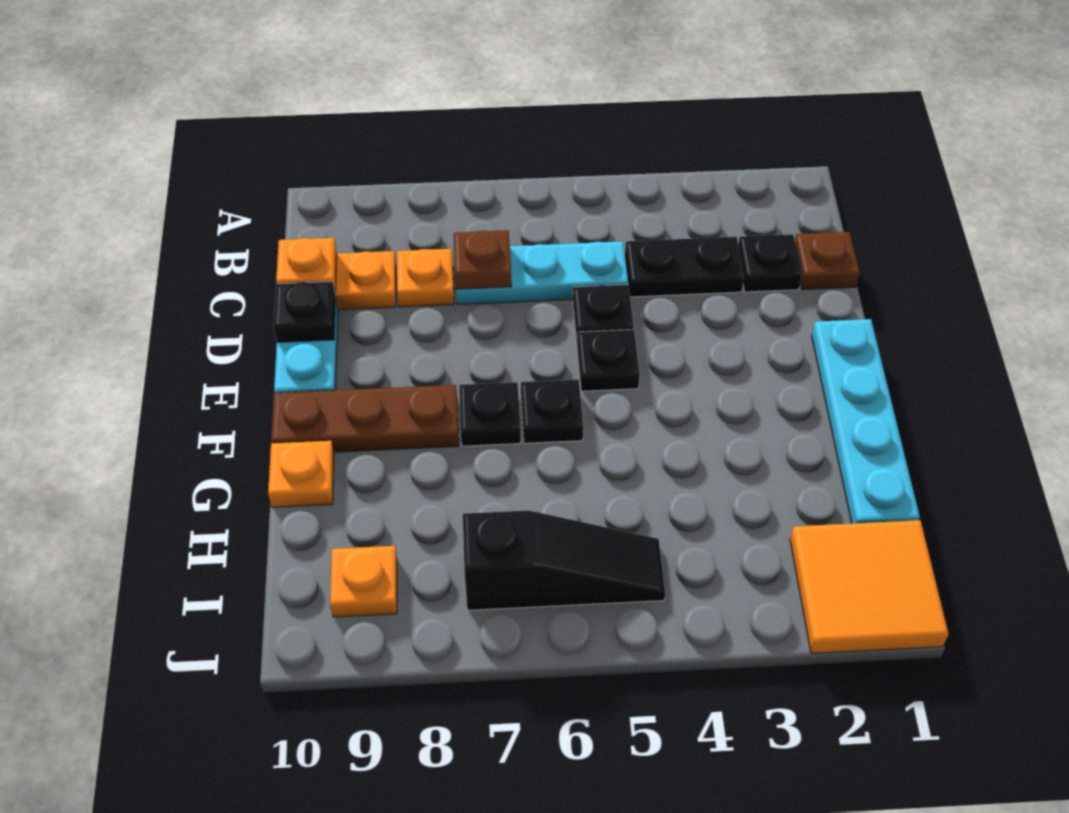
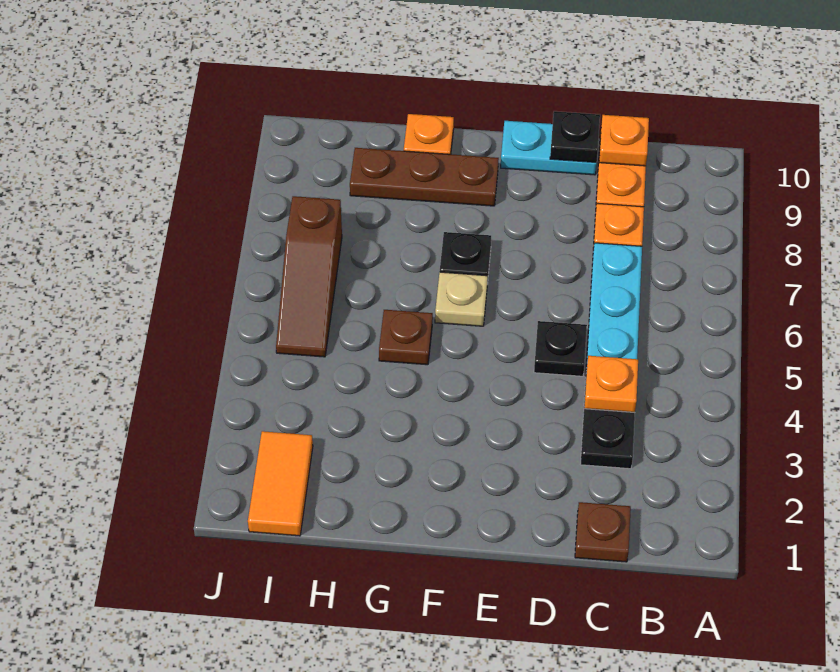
black 1x1 plate [738,234,802,292] -> none
brown 1x1 plate [454,230,512,289] -> brown 1x1 plate moved to [379,310,433,365]
cyan 1x4 plate [812,319,920,523] -> none
black 1x1 plate [577,329,640,391] -> none
black 1x1 plate [521,379,583,443] -> tan 1x1 plate [435,272,488,326]
brown 1x3 plate [271,385,459,452] -> brown 1x3 plate turned to [350,148,499,206]
orange 2x2 tile [790,520,948,653] -> orange 1x2 tile [248,431,313,536]
black 1x3 slope [463,510,665,610] -> brown 1x3 slope [276,196,342,357]
orange 1x1 plate [330,546,397,617] -> orange 1x1 plate moved to [584,356,638,412]

